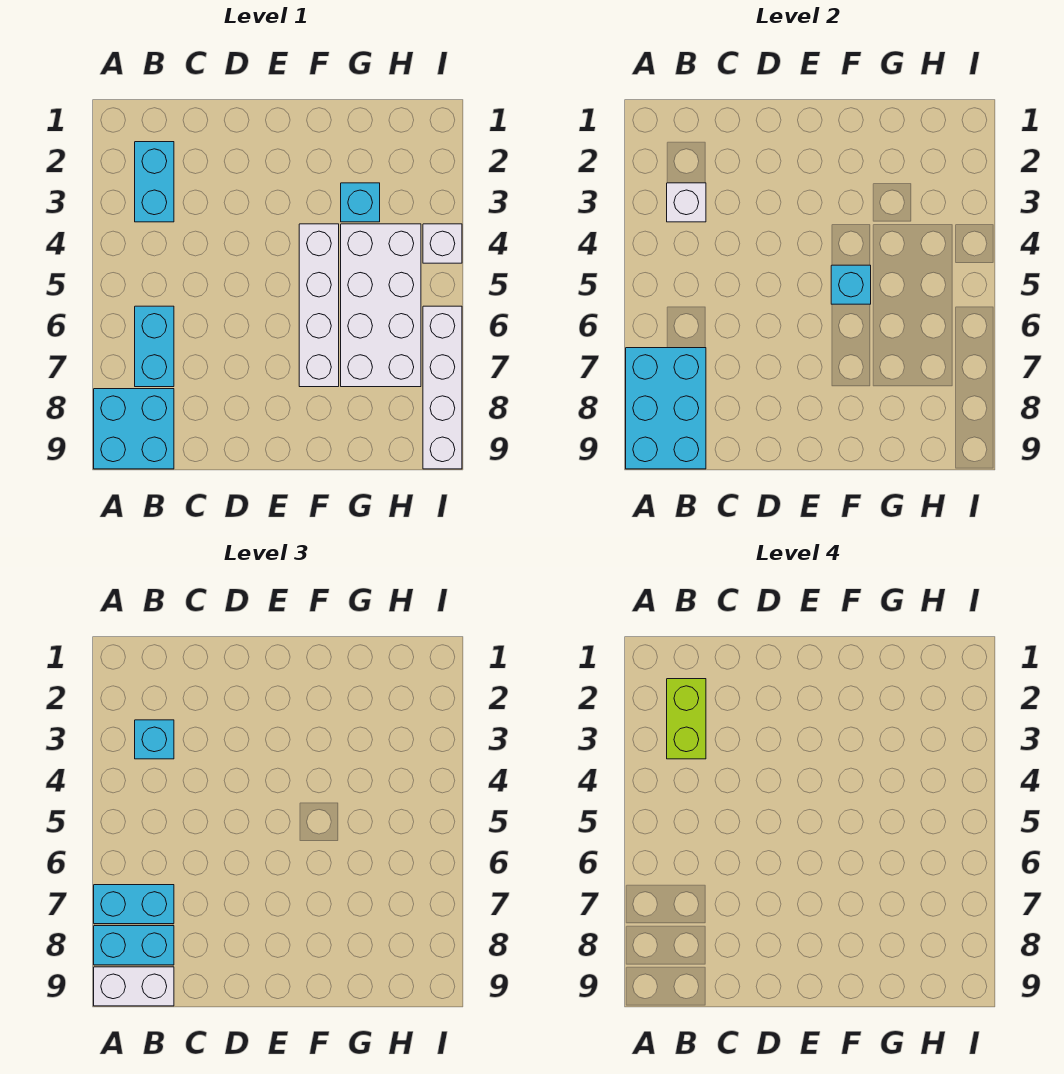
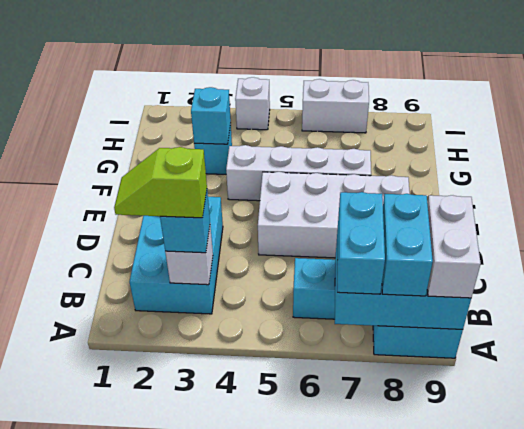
cyan 1x2 brick [135,142,174,222] -> cyan 2x3 brick [129,197,223,314]
lime 1x2 brick [667,679,706,759] -> lime 1x2 slope [114,147,207,218]
cyan 1x1 brick [831,265,871,304] -> cyan 1x1 brick moved to [191,87,231,144]
white 2x4 brick [341,224,421,387] -> white 2x4 brick moved to [258,172,410,258]
white 1x4 brick [423,306,462,469] -> white 1x2 brick [302,79,369,133]

